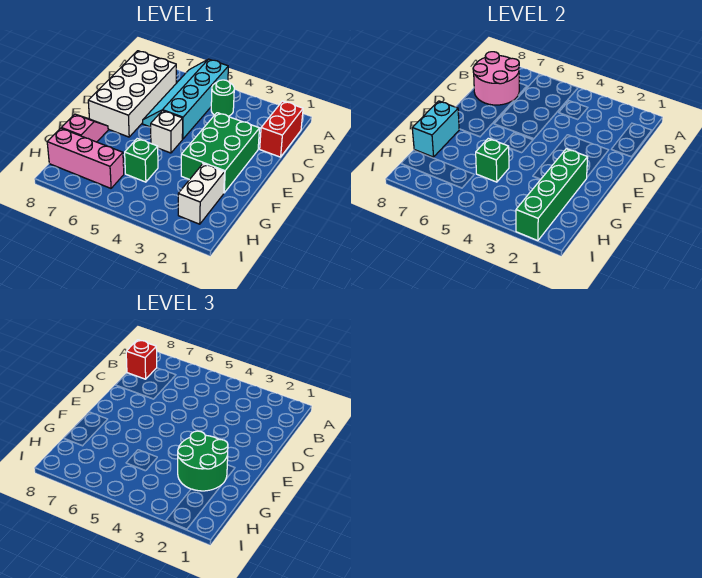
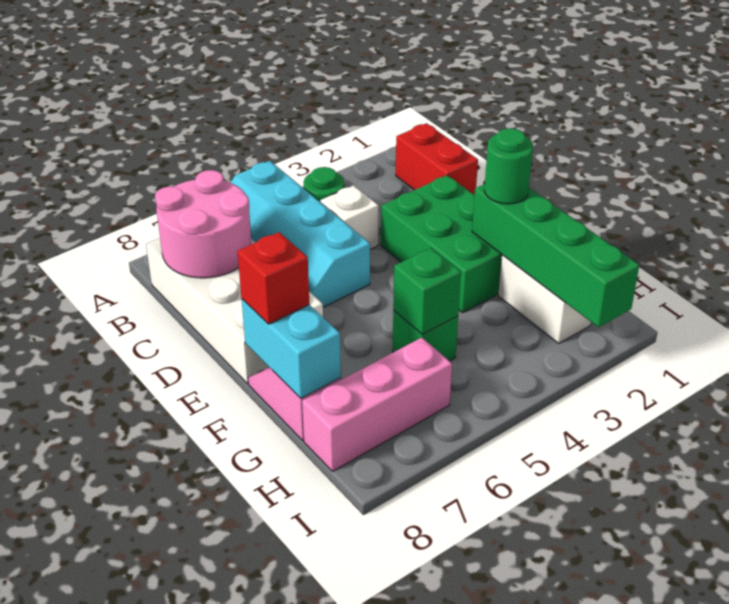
red 1x1 brick [126,340,157,379] -> red 1x1 brick moved to [237,232,309,324]
white 1x1 brick [151,111,183,153] -> white 1x1 brick moved to [320,185,379,249]
green 2x2 round brick [178,431,228,491] -> green 1x1 round brick [484,128,533,204]

